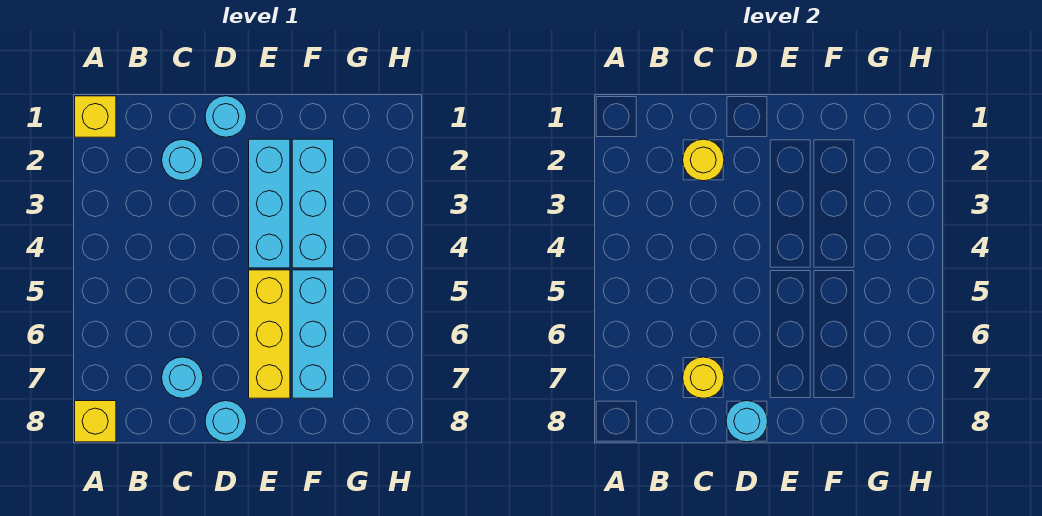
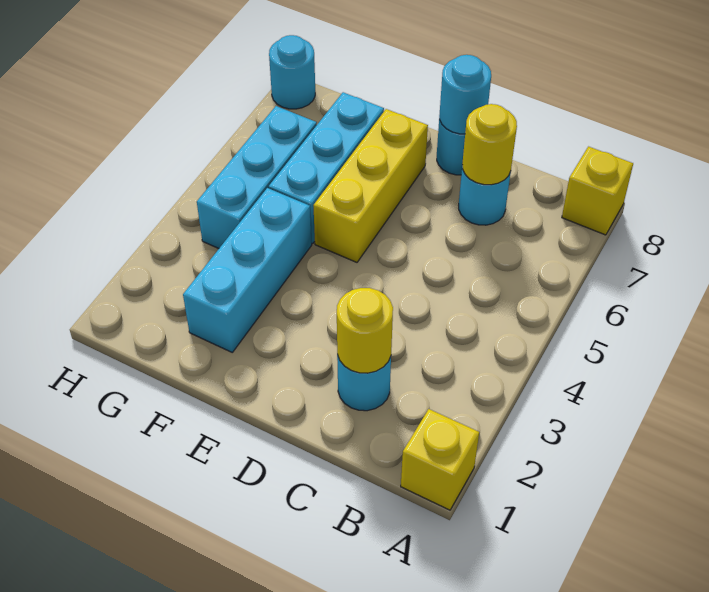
cyan 1x1 round brick [205,96,247,137] -> cyan 1x1 round brick moved to [269,35,315,109]
cyan 1x3 brick [249,139,290,268] -> cyan 1x3 brick moved to [197,106,317,248]

